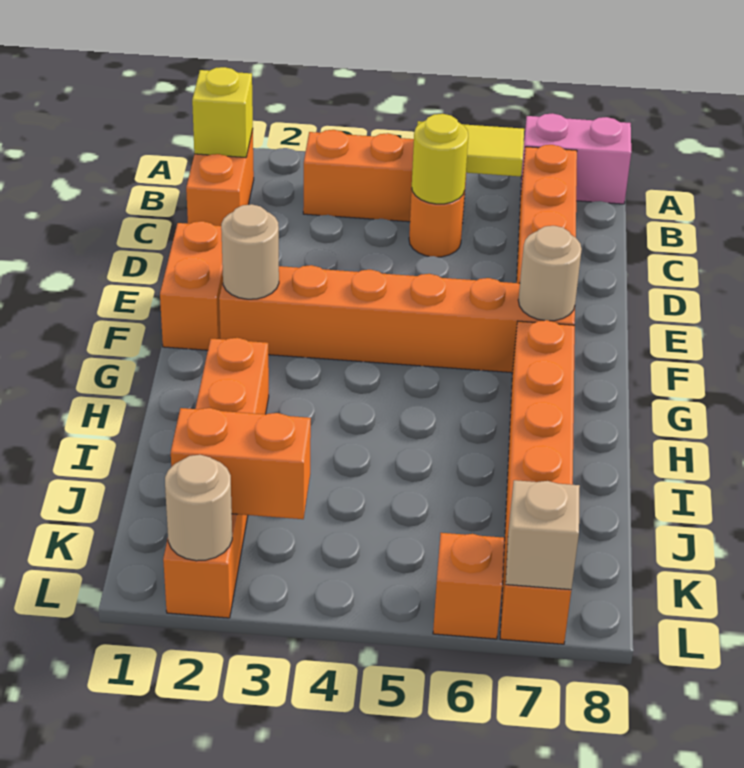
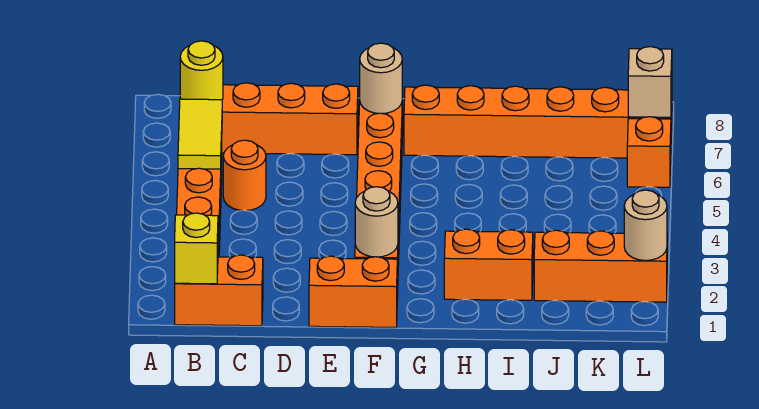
pink 1x2 brick [521,113,631,204] -> none
yellow 1x1 round brick [412,114,468,204] -> yellow 1x1 round brick moved to [180,41,223,100]
orange 1x2 brick [171,408,311,519] -> none

